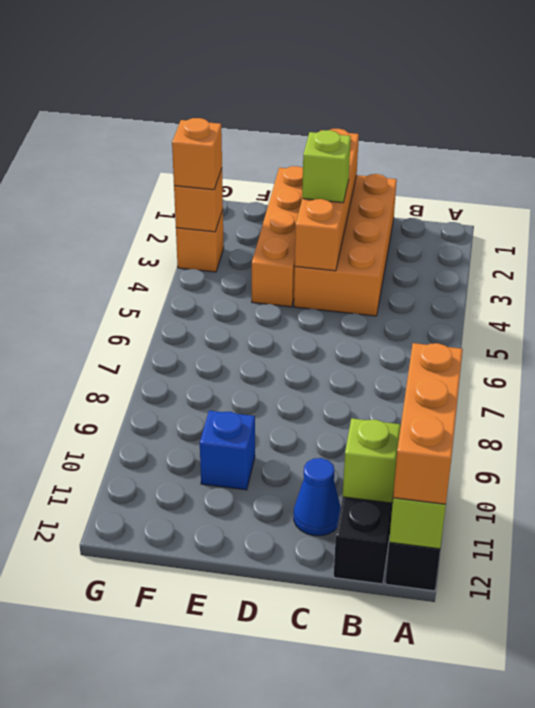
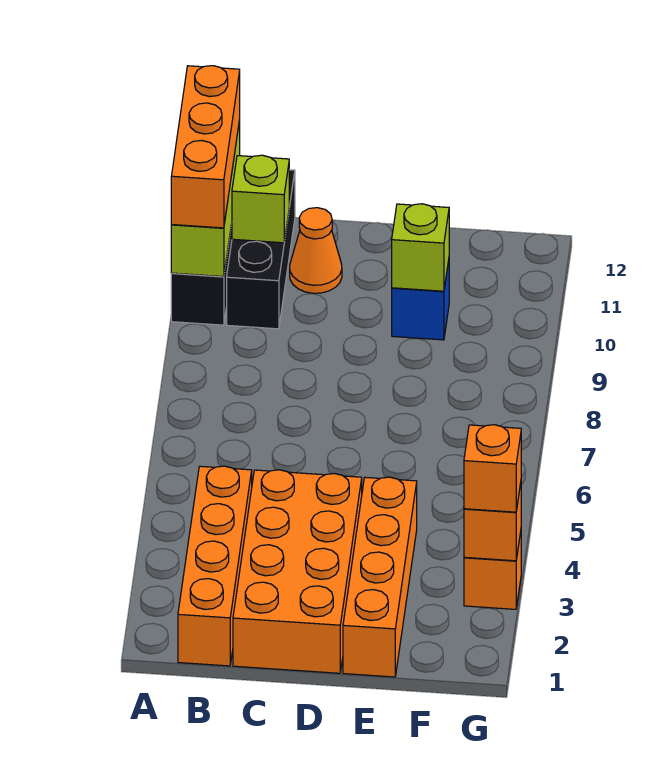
blue 1x1 cone [294,458,341,536] -> orange 1x1 cone [290,208,342,293]
orange 1x4 brick [295,129,359,271] -> orange 1x4 brick moved to [178,466,252,666]
lime 1x1 brick [302,130,351,203] -> lime 1x1 brick moved to [392,204,449,291]

